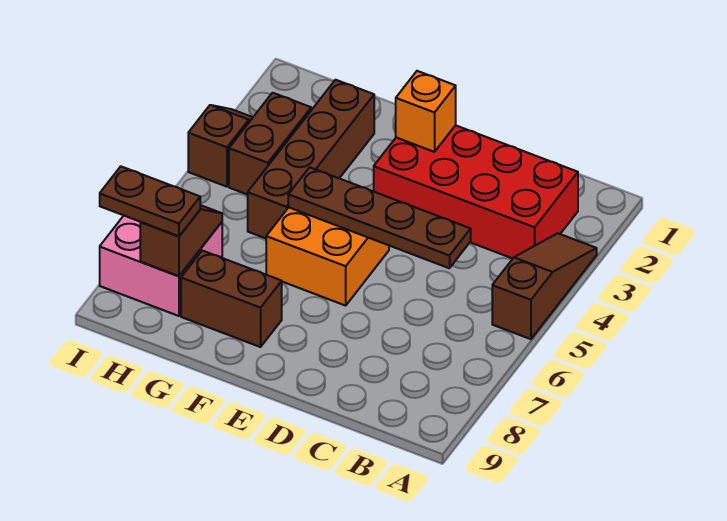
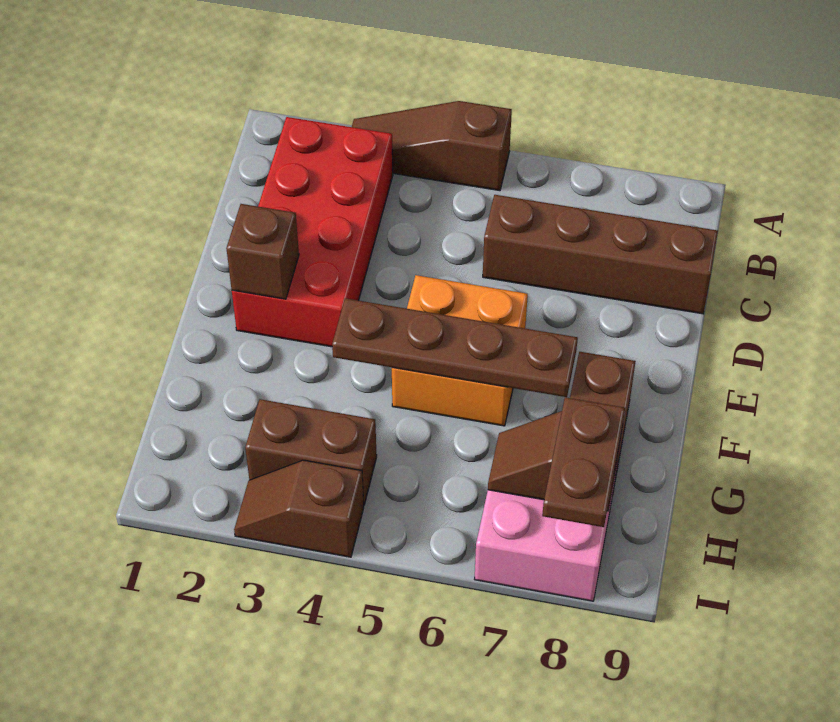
brown 1x4 plate [288,167,471,268] -> brown 1x4 plate turned to [332,298,578,397]
orange 1x1 brick [396,71,456,152] -> brown 1x1 brick [226,204,299,299]
brown 1x4 brick [248,80,374,238] -> brown 1x4 brick moved to [483,195,718,314]

